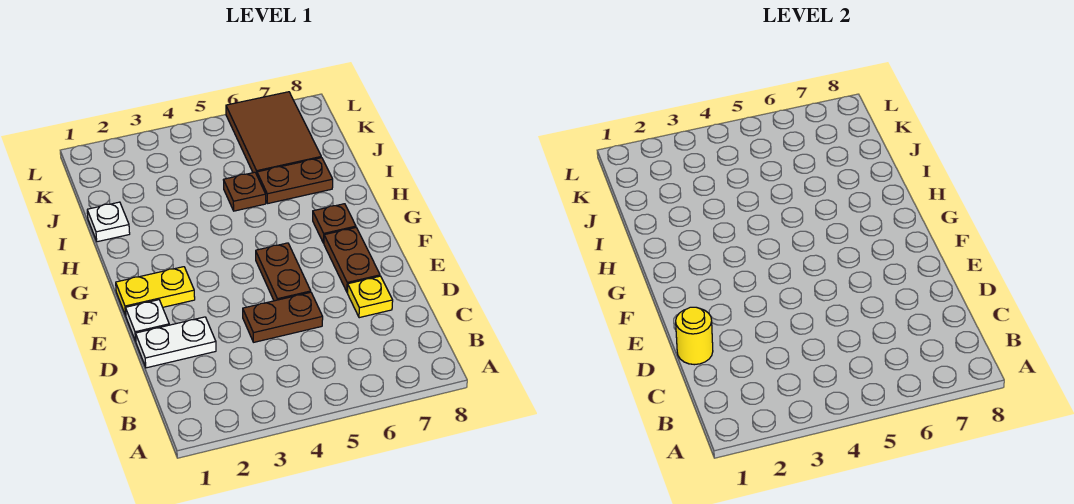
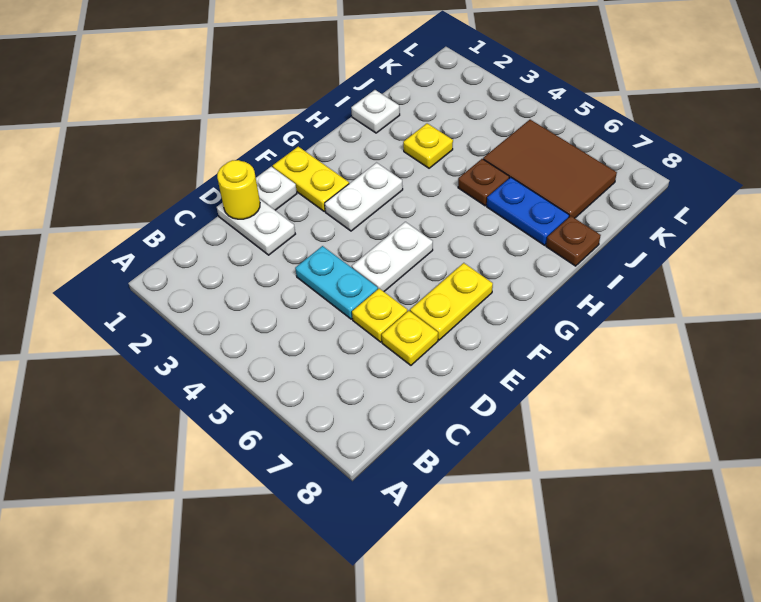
brown 1x2 plate [243,292,323,342] -> cyan 1x2 plate [295,246,378,319]
none -> yellow 1x1 plate [352,289,407,342]
brown 1x2 plate [256,243,311,301] -> white 1x2 plate [352,222,433,292]
brown 1x2 plate [324,228,380,292] -> yellow 1x2 plate [410,263,493,340]
none -> white 1x2 plate [325,163,403,231]
brown 1x1 plate [313,204,356,243] -> brown 1x1 plate moved to [546,216,601,266]
none -> yellow 1x1 plate [403,123,453,168]
brown 1x2 plate [257,158,333,204] -> blue 1x2 plate [487,177,569,245]
brown 2x3 tile [226,92,321,174] -> brown 2x3 tile turned to [483,120,617,218]

